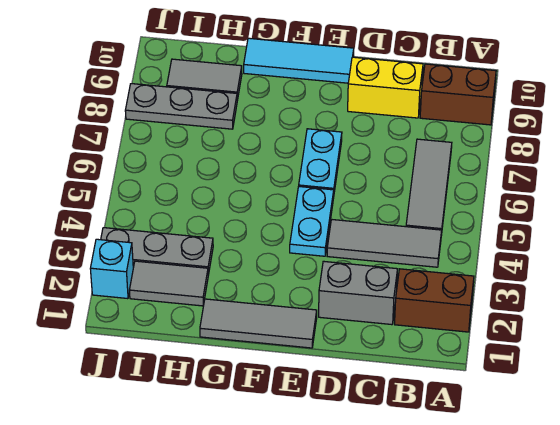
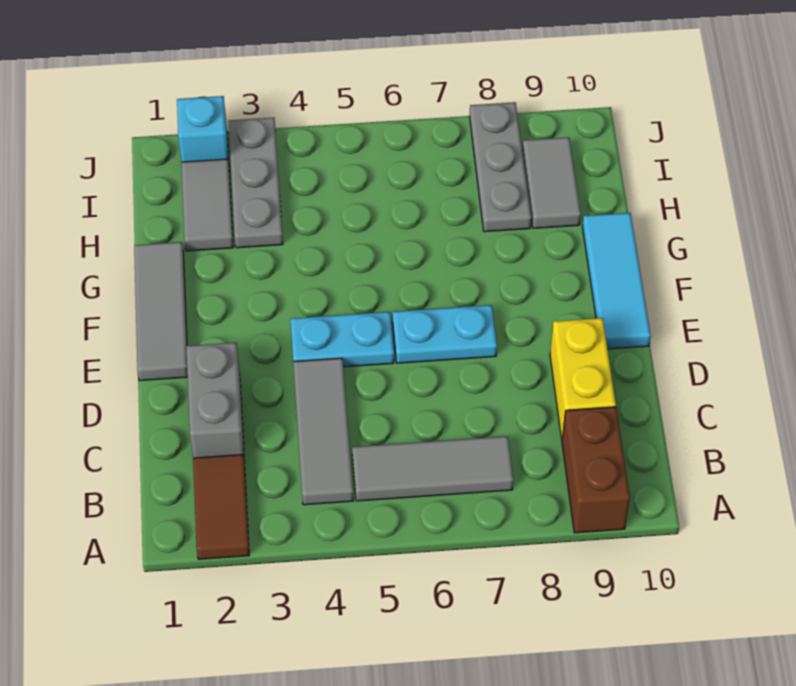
brown 1x2 brick [395,269,474,332] -> brown 1x2 tile [193,454,249,559]

